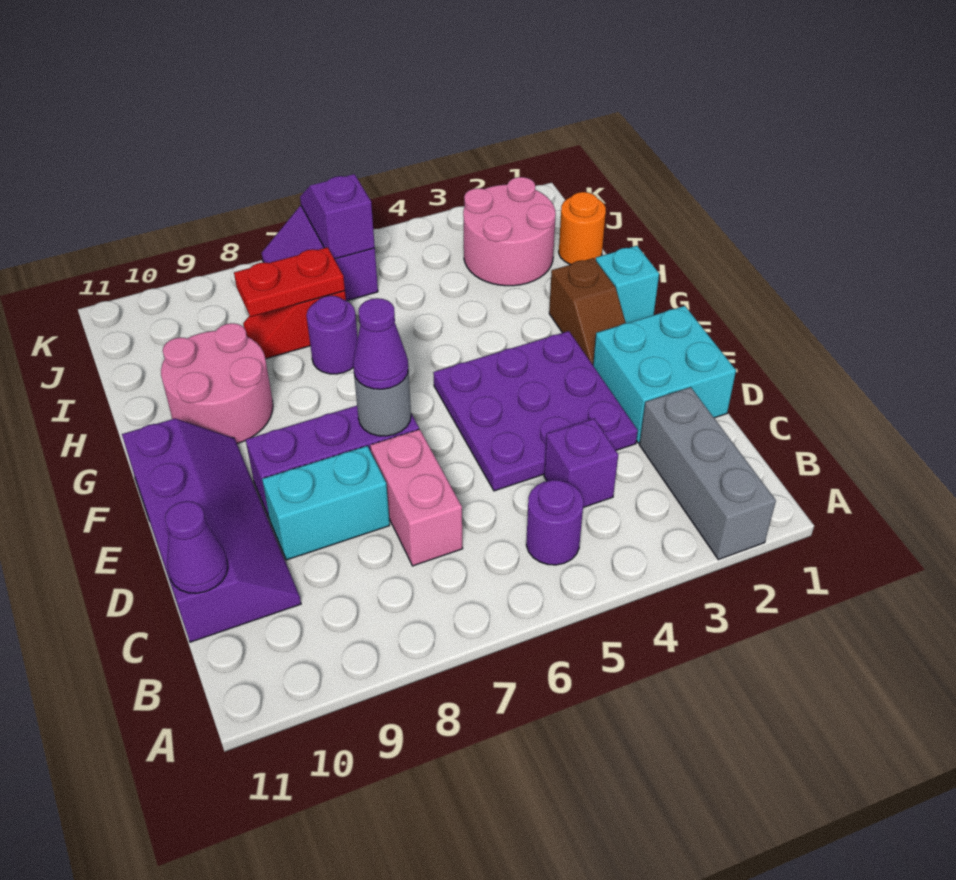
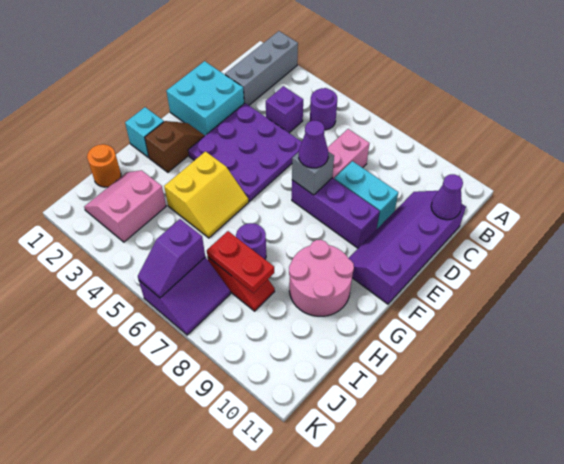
grey 1x1 round brick [354,370,411,436] -> grey 1x1 brick [292,152,334,195]
none -> yellow 2x2 slope [164,152,249,238]
pink 2x2 round brick [463,177,556,286] -> pink 2x2 slope [84,170,166,242]

